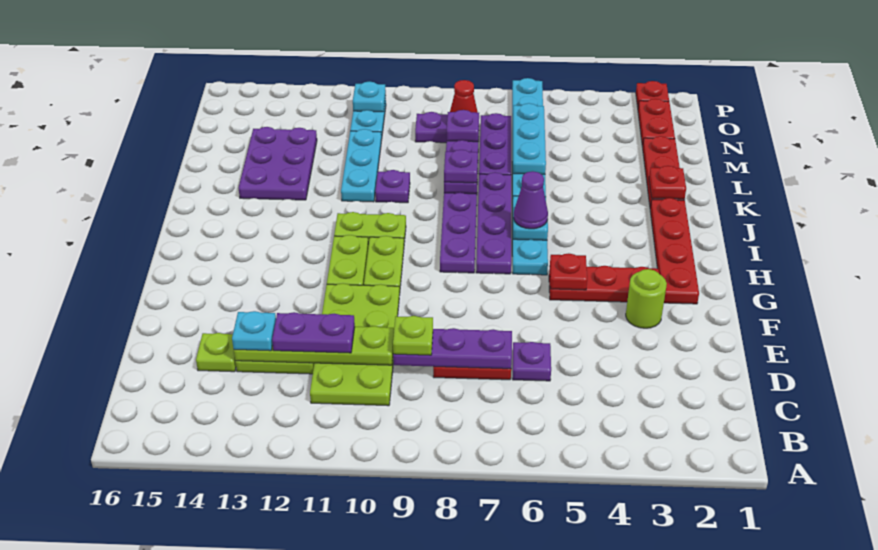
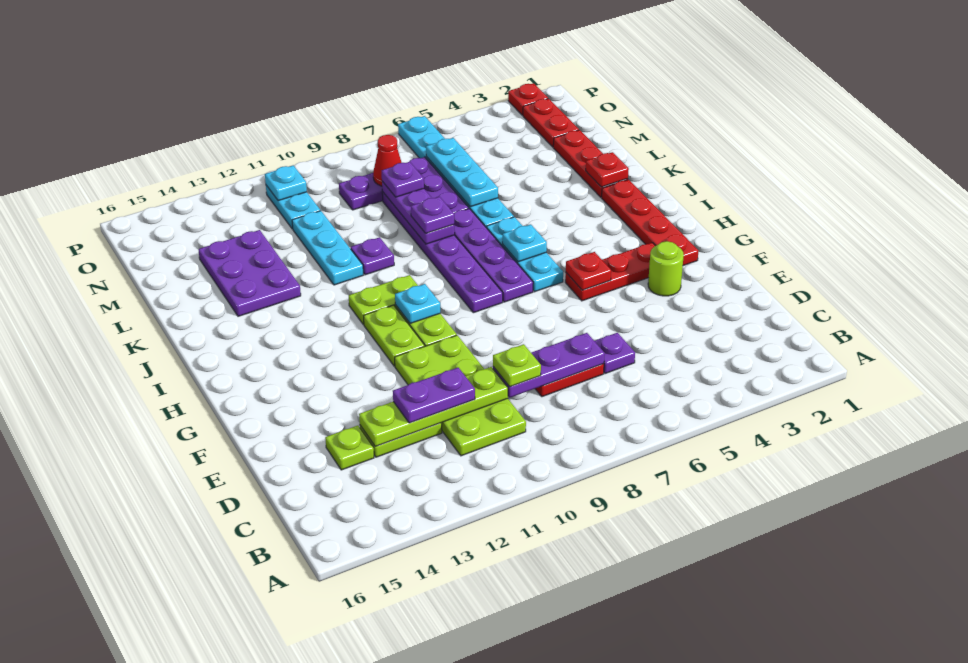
cyan 1x1 plate [232,311,276,351] -> cyan 1x1 plate moved to [395,284,440,323]
purple 1x1 cone [514,171,548,229] -> none

